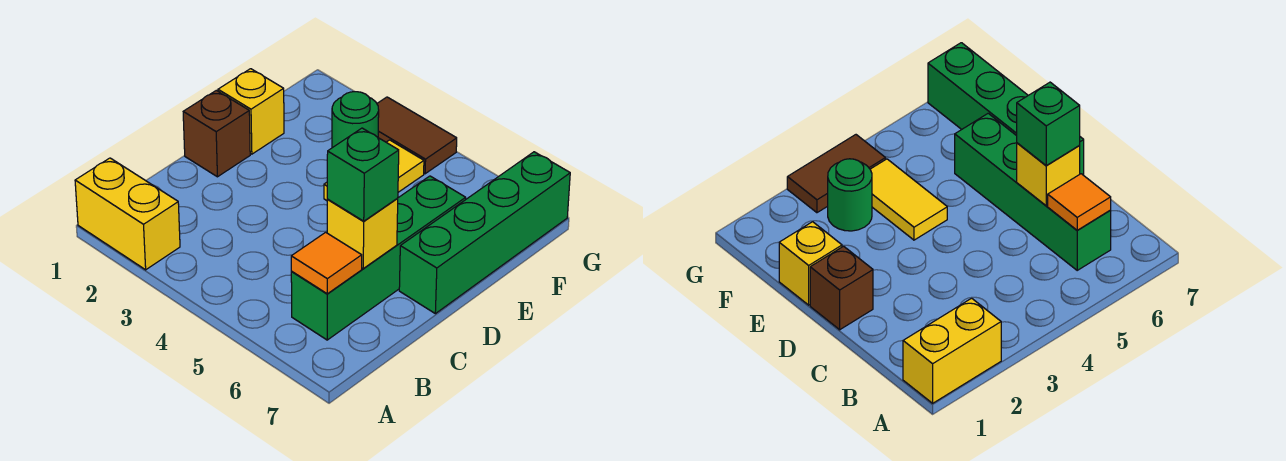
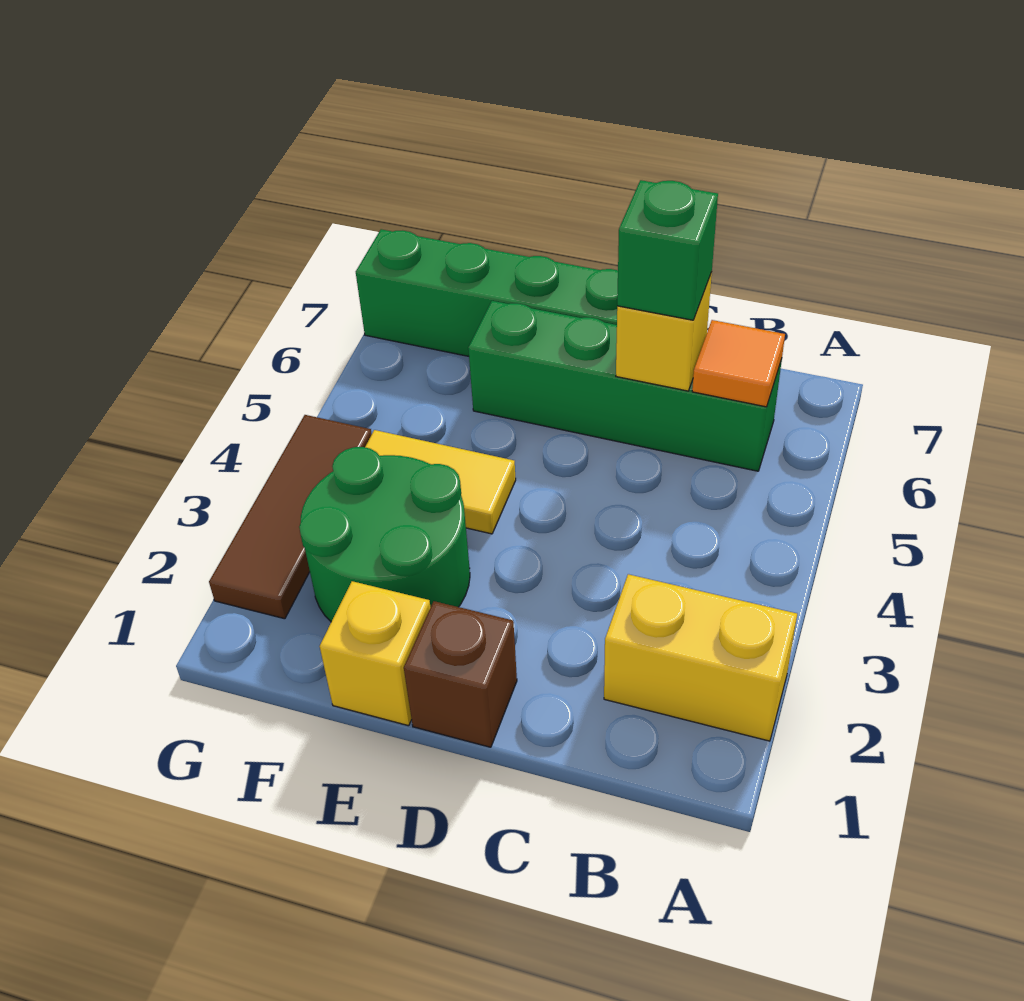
yellow 1x2 brick [75,158,180,270] -> yellow 1x2 brick turned to [604,574,797,741]
green 1x1 round brick [332,92,379,148] -> green 2x2 round brick [299,447,470,622]
brown 1x2 tile [377,97,457,174] -> brown 1x3 tile [209,415,372,619]

